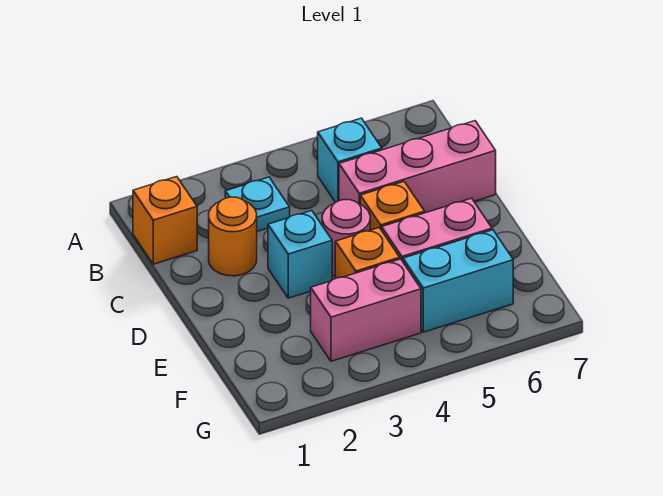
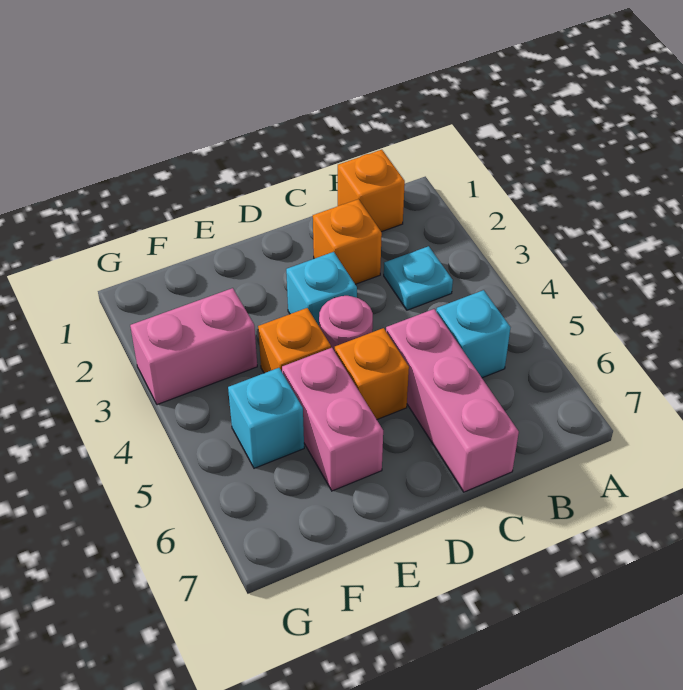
orange 1x1 round brick [209,197,257,276] -> orange 1x1 brick [313,199,382,284]
pink 1x2 brick [311,259,421,361] -> pink 1x2 brick turned to [130,288,257,405]
cyan 1x2 brick [403,230,513,332] -> cyan 1x1 brick [228,368,304,468]

